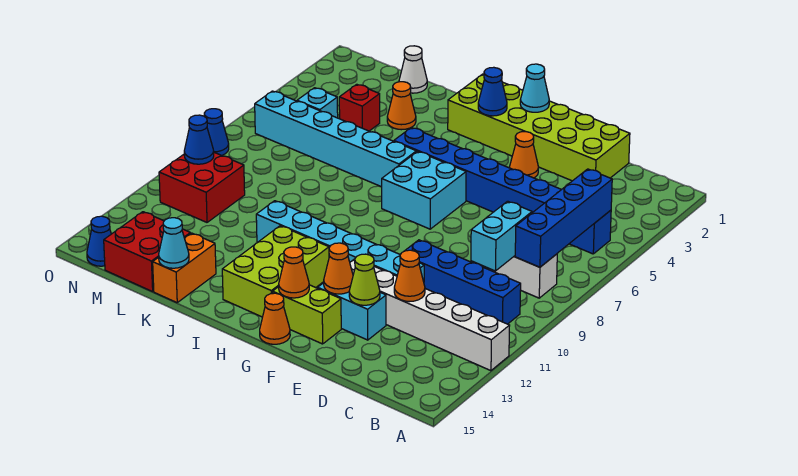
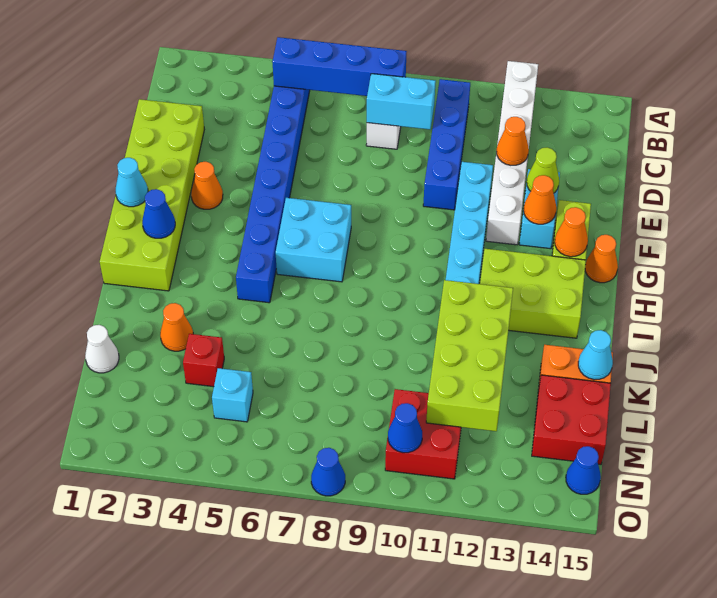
cyan 1x6 brick [255,91,416,187] -> none
none -> lime 2x4 brick [426,280,513,431]

